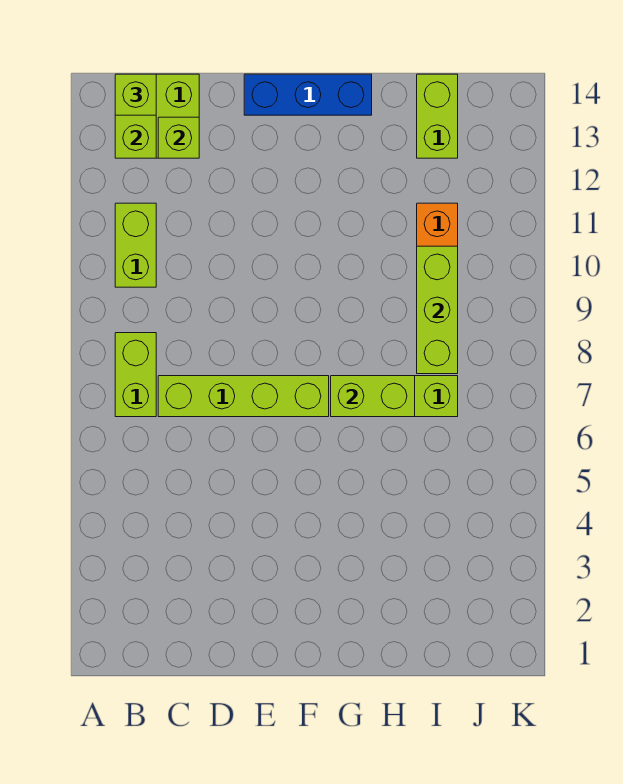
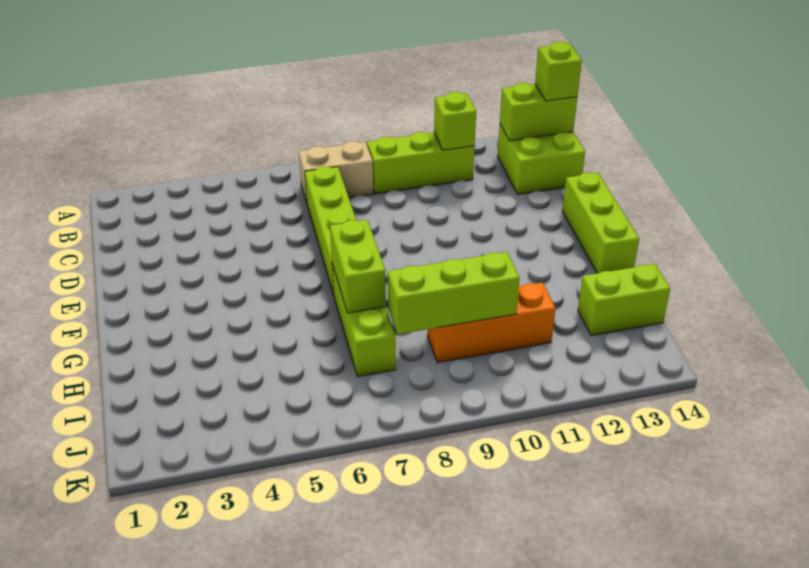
lime 1x2 brick [115,333,156,417] -> tan 1x2 brick [299,141,373,202]
lime 1x2 brick [115,203,156,287] -> lime 1x3 brick [367,132,475,194]
lime 1x1 brick [158,117,199,158] -> lime 1x1 brick moved to [434,92,476,150]
blue 1x3 brick [244,74,372,115] -> lime 1x3 brick [562,173,639,273]

